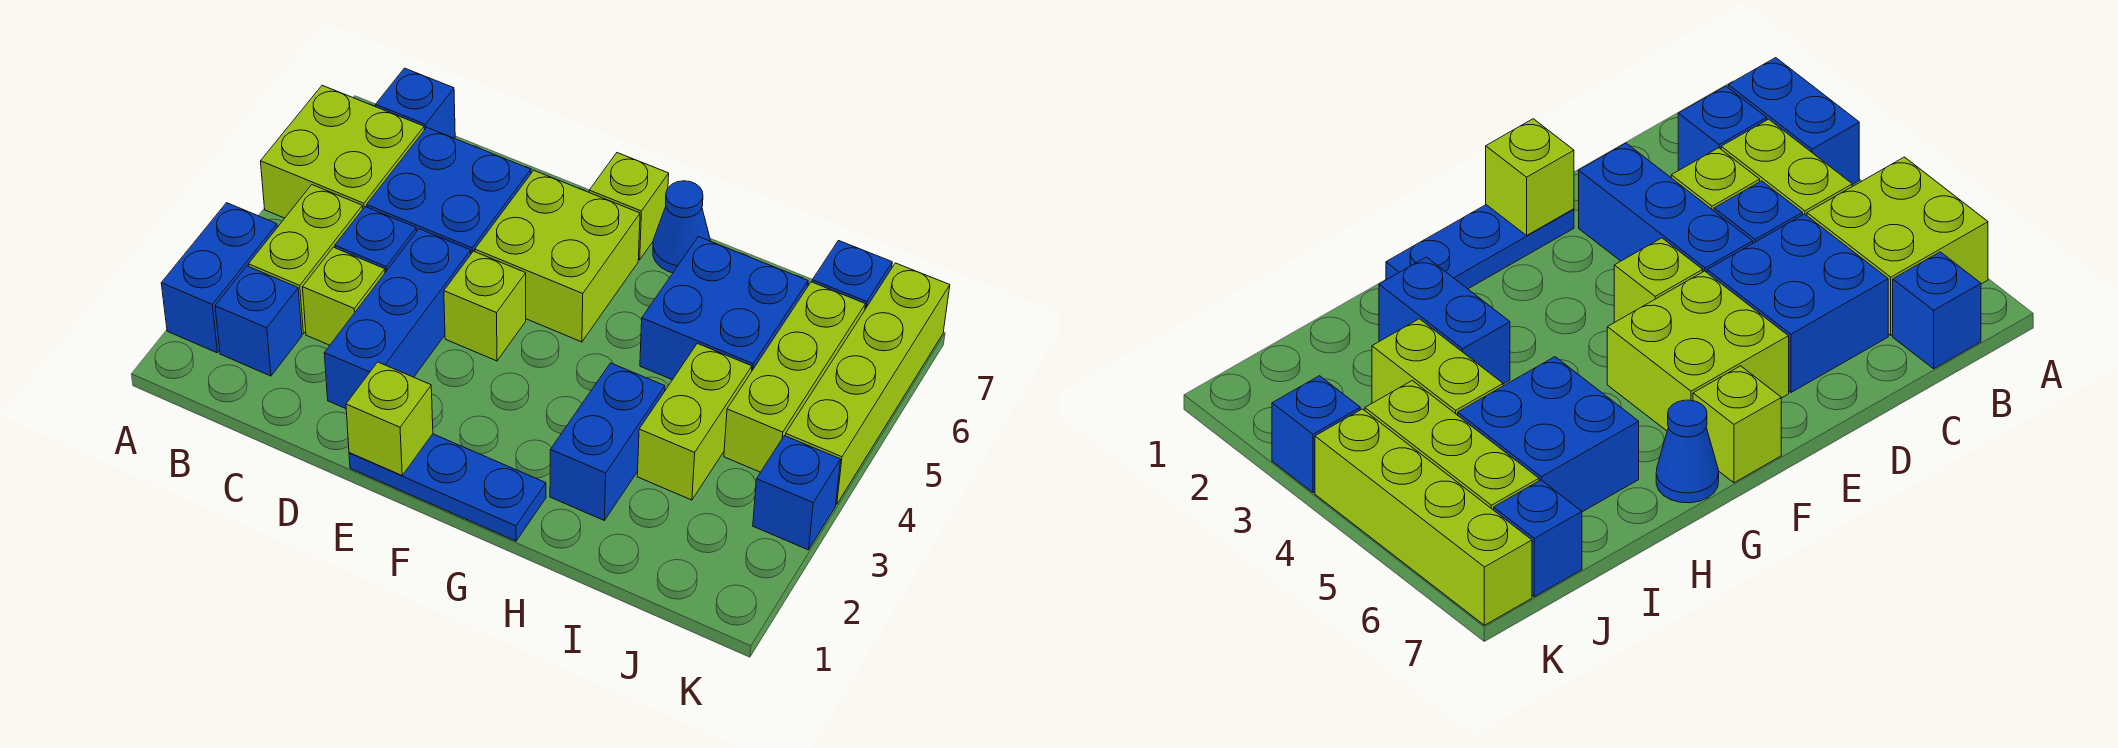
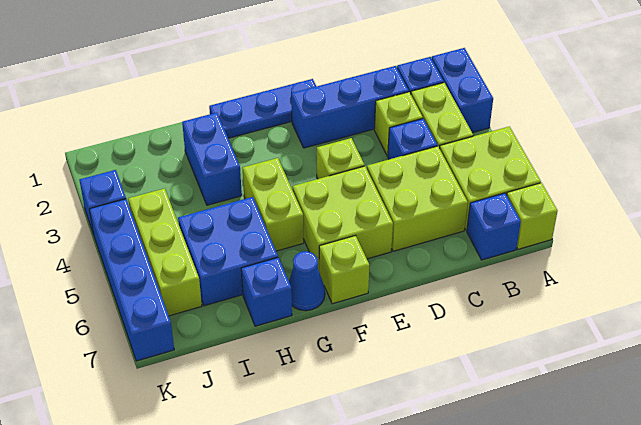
blue 2x2 brick [367,128,531,254] -> lime 2x2 brick [367,146,468,251]
blue 1x3 brick [324,229,471,409] -> blue 1x3 brick turned to [291,66,409,148]
lime 1x1 brick [346,362,433,475] -> lime 1x1 brick moved to [507,183,557,249]
lime 1x2 brick [637,343,752,500] -> lime 1x2 brick moved to [243,158,304,251]
blue 1x1 brick [812,241,892,309] -> blue 1x1 brick moved to [241,258,292,326]
lime 1x4 brick [785,263,950,504] -> blue 1x4 brick [89,199,174,361]

